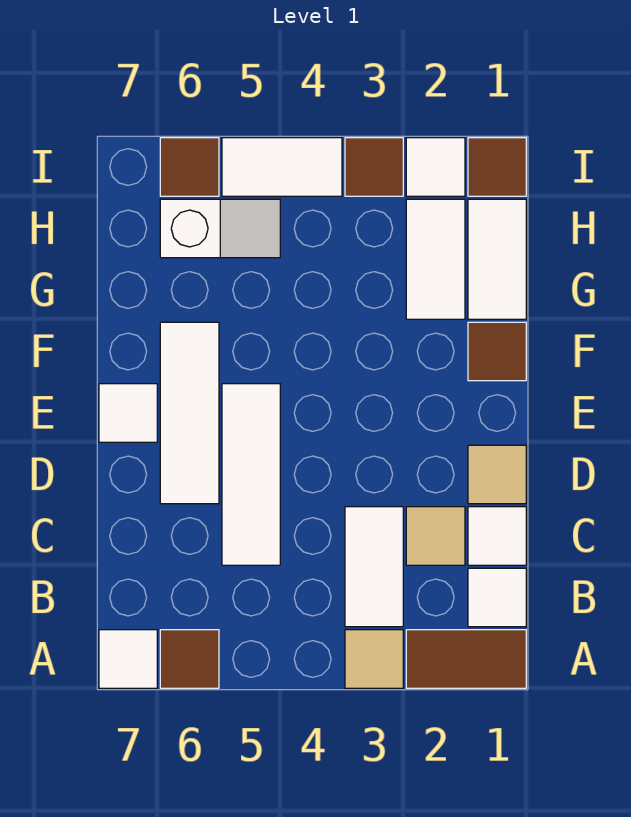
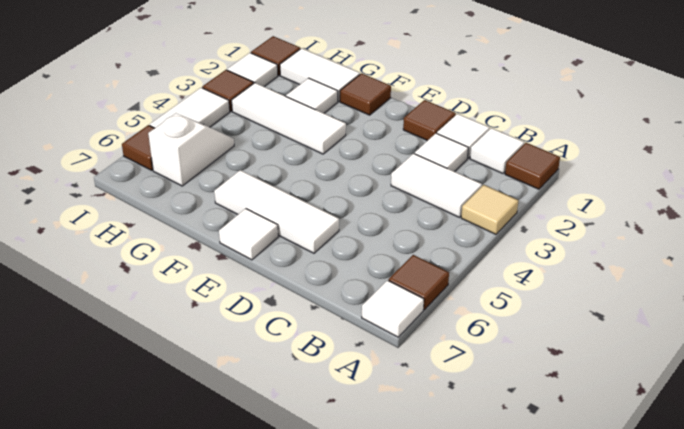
brown 1x2 tile [406,630,526,688] -> brown 1x1 tile [505,143,560,189]
tan 1x1 tile [406,507,465,565] -> white 1x1 tile [414,133,468,172]
white 1x3 tile [222,384,280,565] -> white 1x3 tile moved to [232,83,346,154]
tan 1x1 tile [468,445,526,504] -> brown 1x1 tile [403,100,456,141]
white 1x2 tile [406,199,465,319] -> white 1x1 tile [286,78,338,113]

